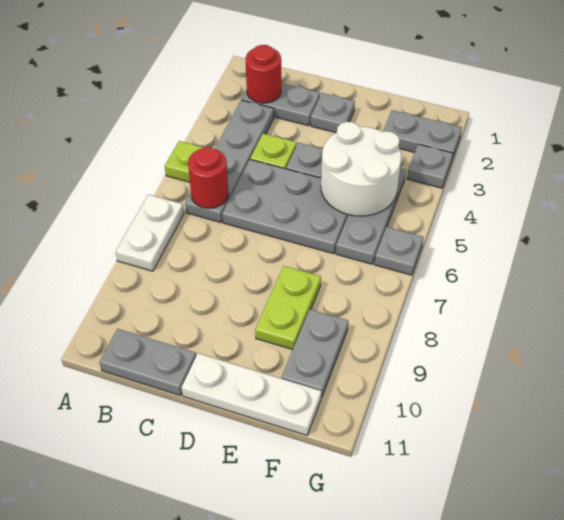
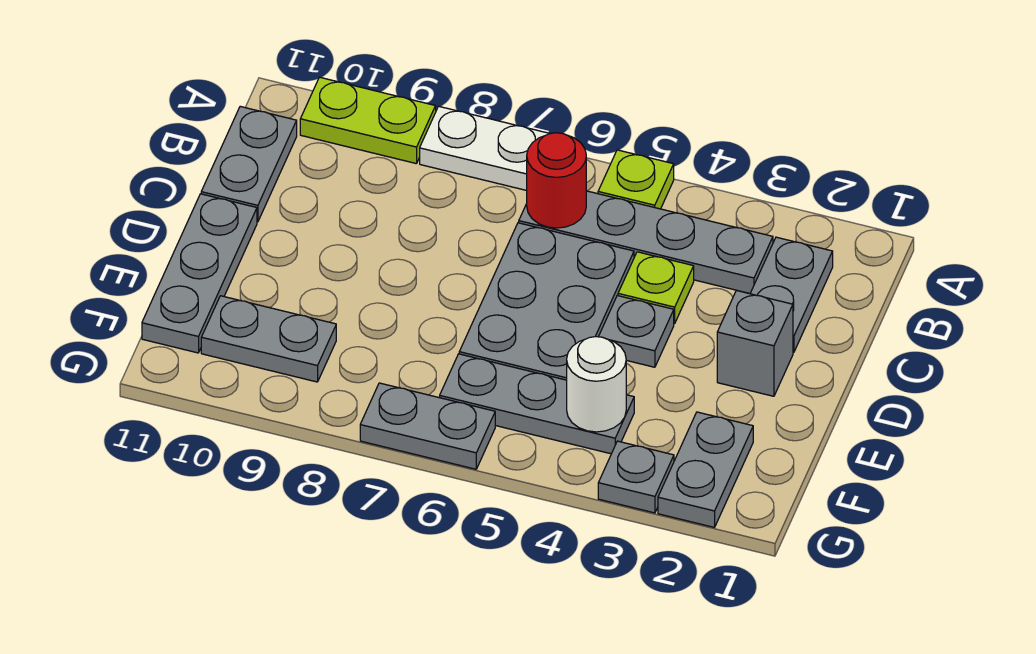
red 1x1 round brick [246,45,281,103] -> none
grey 1x1 plate [311,93,355,133] -> grey 1x1 brick [717,291,793,396]
white 1x3 plate [182,353,321,435] -> grey 1x3 plate [142,194,257,353]
white 2x2 round brick [321,122,401,216] -> white 1x1 round brick [567,337,626,432]
lime 1x2 plate [255,266,321,350] -> lime 1x2 plate moved to [300,77,436,164]
grey 1x1 plate [374,227,423,275] -> grey 1x2 plate [360,383,495,469]

